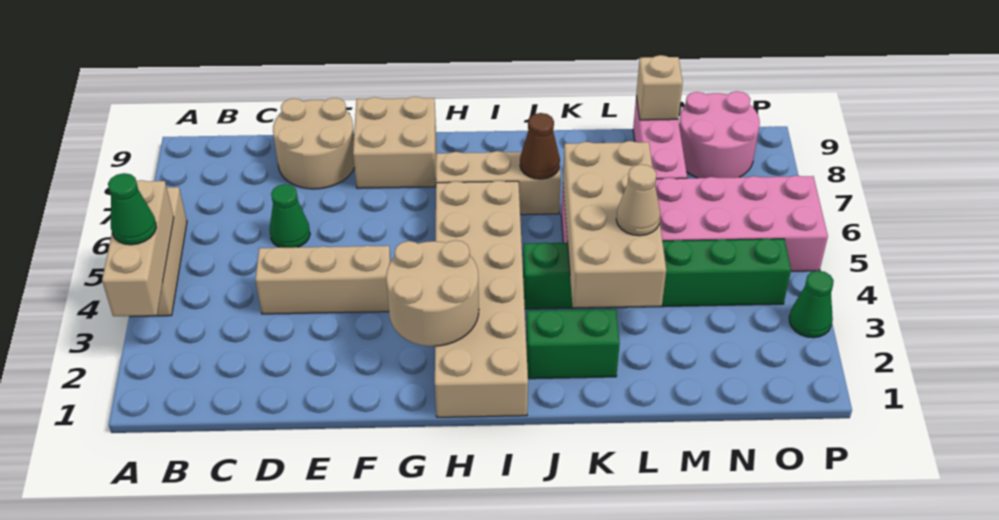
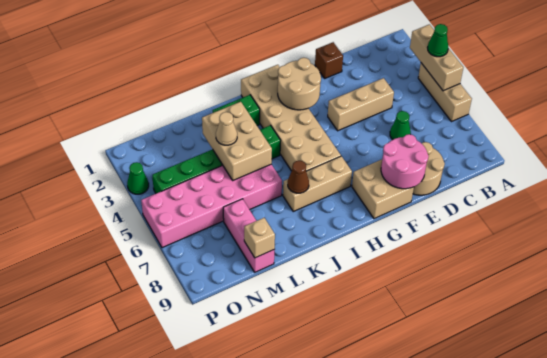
none -> brown 1x1 brick [315,42,343,78]
tan 2x4 brick [563,141,666,308] -> tan 2x3 brick [202,102,272,180]
pink 2x2 round brick [679,91,760,178] -> pink 2x2 round brick moved to [381,134,429,189]

